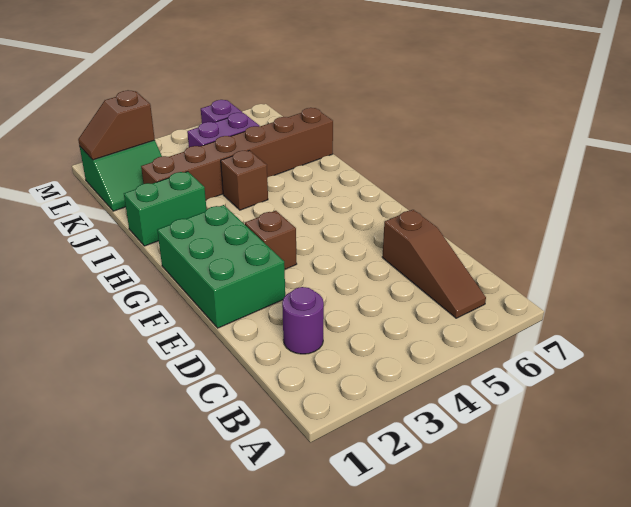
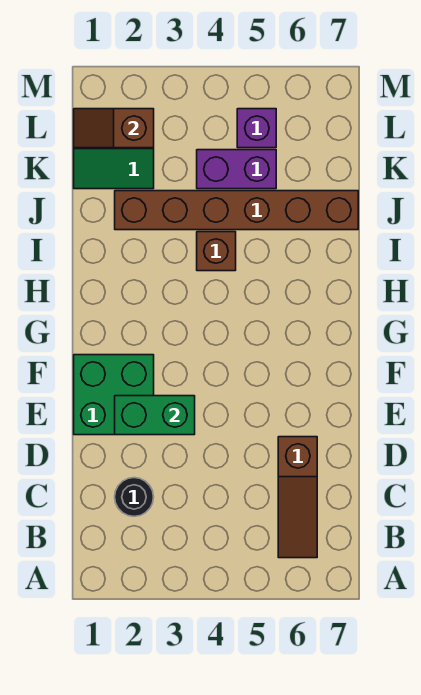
purple 1x1 round brick [282,287,324,354] -> black 1x1 round brick [115,478,153,516]
green 2x3 brick [157,205,285,328] -> green 2x2 brick [74,355,154,435]
brown 1x1 brick [245,211,297,269] -> none
green 1x2 brick [124,172,207,246] -> green 1x2 brick moved to [115,396,195,435]

